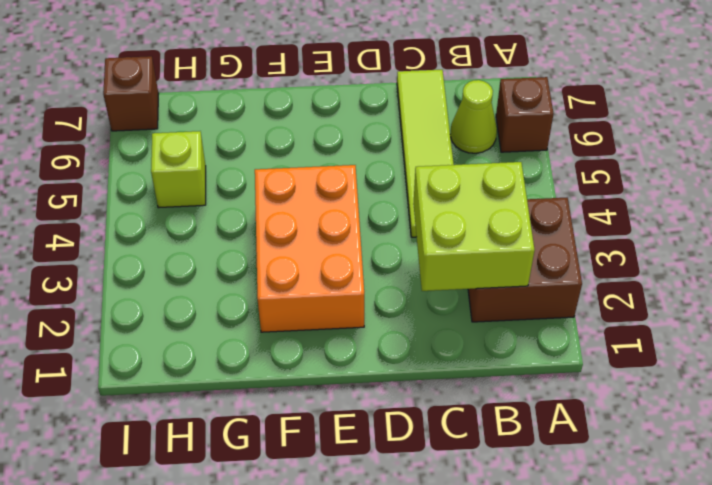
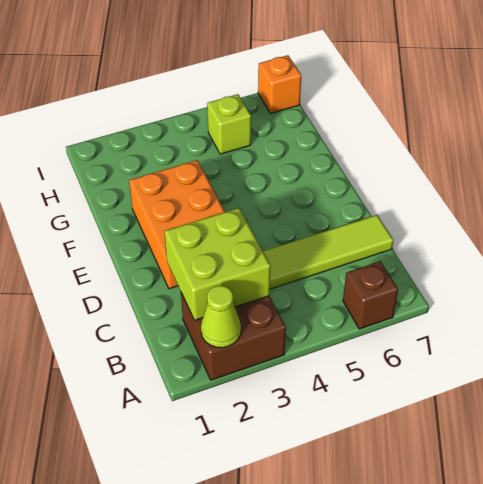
lime 1x1 cone [450,80,497,153] -> lime 1x1 cone moved to [201,285,241,348]
orange 2x3 brick [255,165,364,332] -> orange 2x3 brick turned to [129,160,225,289]
brown 1x1 brick [103,56,158,131] -> orange 1x1 brick [258,55,301,113]

